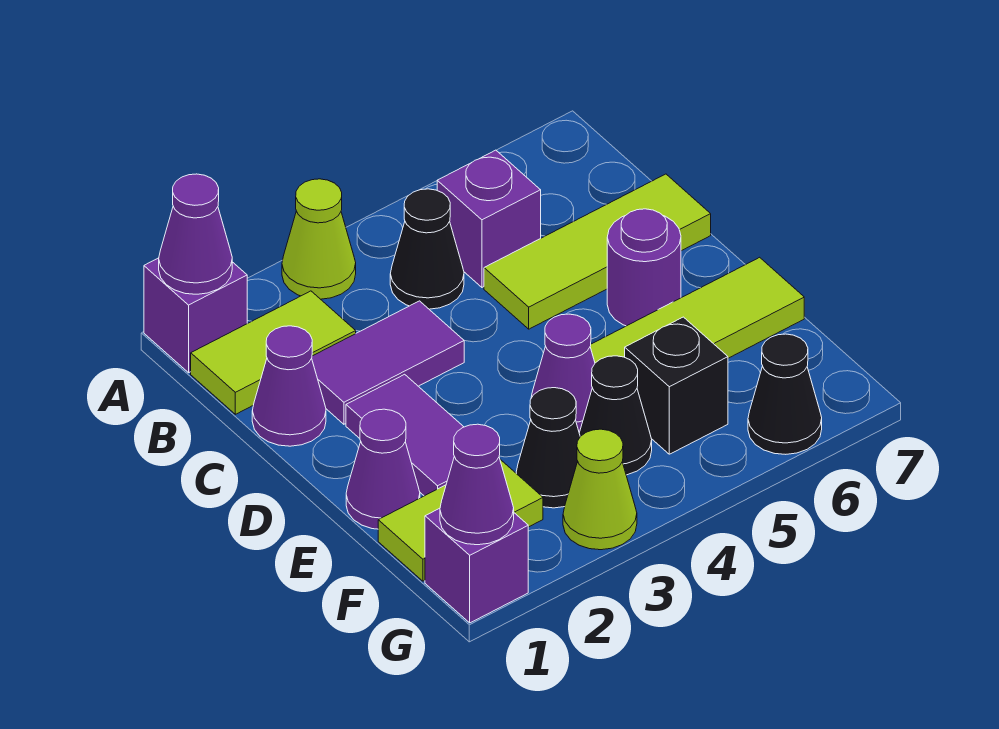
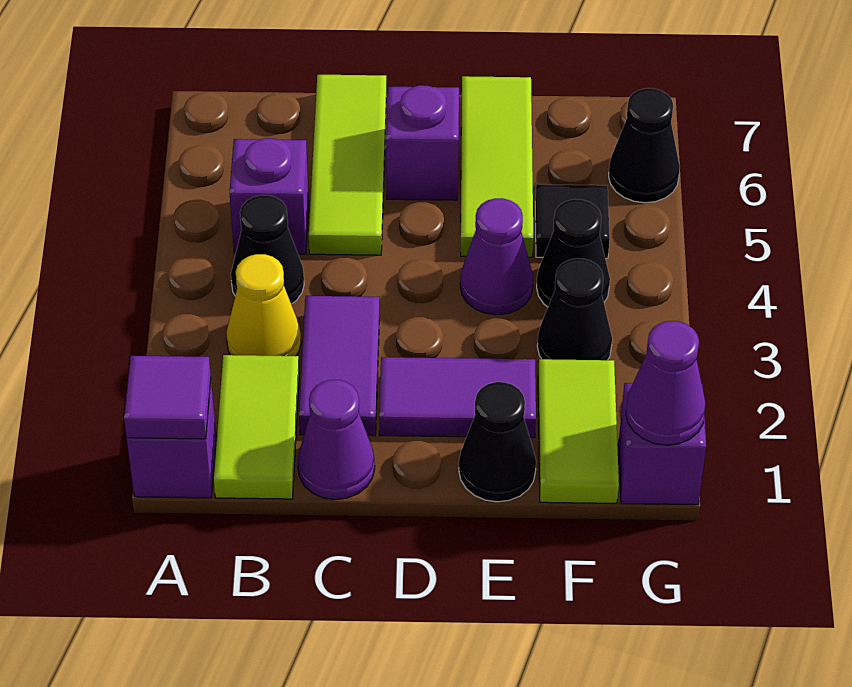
purple 1x1 cone [159,174,232,294] -> purple 1x1 tile [124,356,211,439]
lime 1x1 cone [282,179,356,299] -> none
none -> yellow 1x1 cone [226,254,301,356]
purple 1x1 round brick [607,209,681,326] -> purple 1x1 brick [386,85,459,200]
purple 1x1 cone [346,409,420,529] -> black 1x1 cone [459,382,536,502]
black 1x1 brick [625,317,728,454] -> black 1x1 tile [535,184,610,258]
lime 1x1 cone [563,429,637,550] -> none

